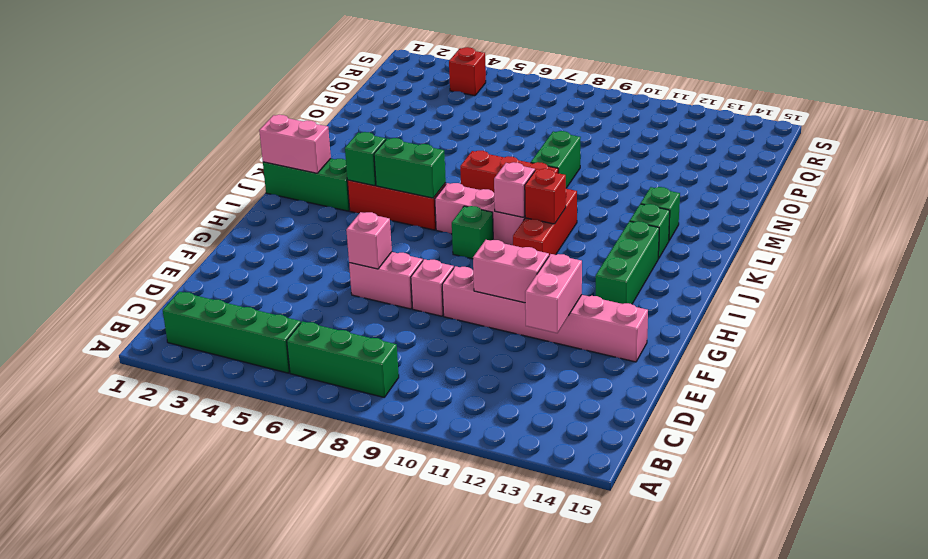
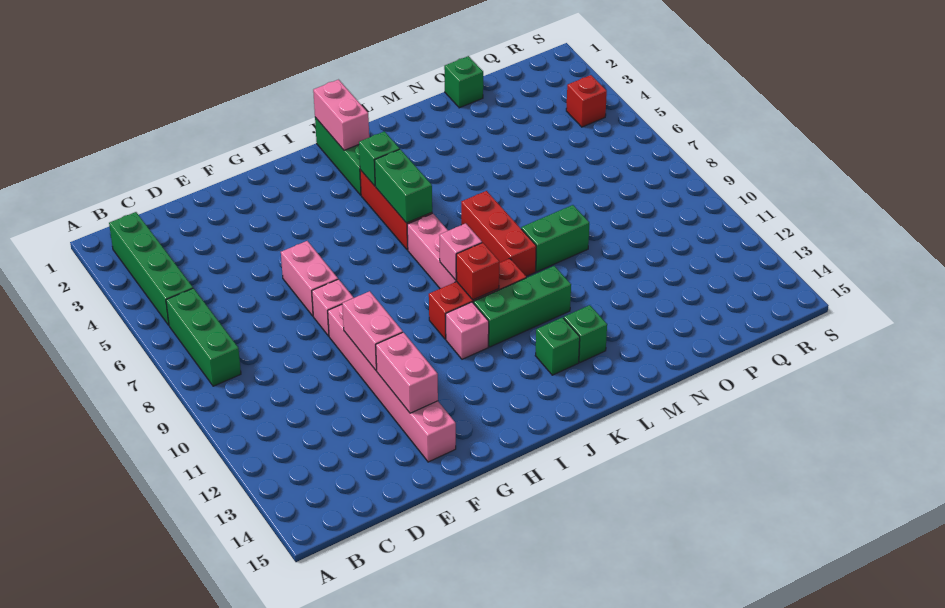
pink 1x2 brick [525,254,582,333] -> pink 1x2 brick turned to [376,332,438,413]
pink 1x1 brick [346,212,392,269] -> pink 1x1 brick moved to [446,302,489,359]
green 1x3 brick [596,221,659,304] -> green 1x3 brick moved to [474,266,571,347]
green 1x1 brick [452,206,493,259] -> green 1x1 brick moved to [444,56,483,108]

